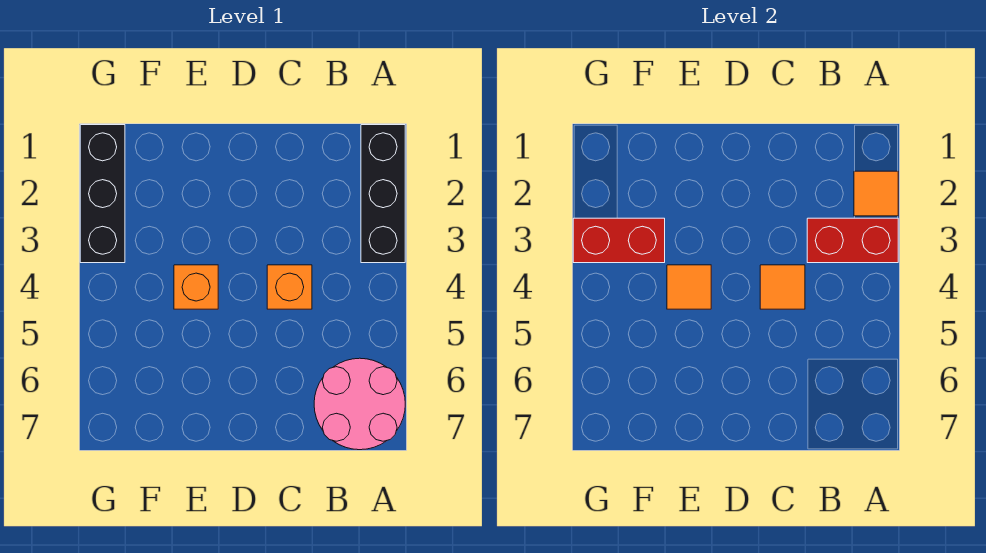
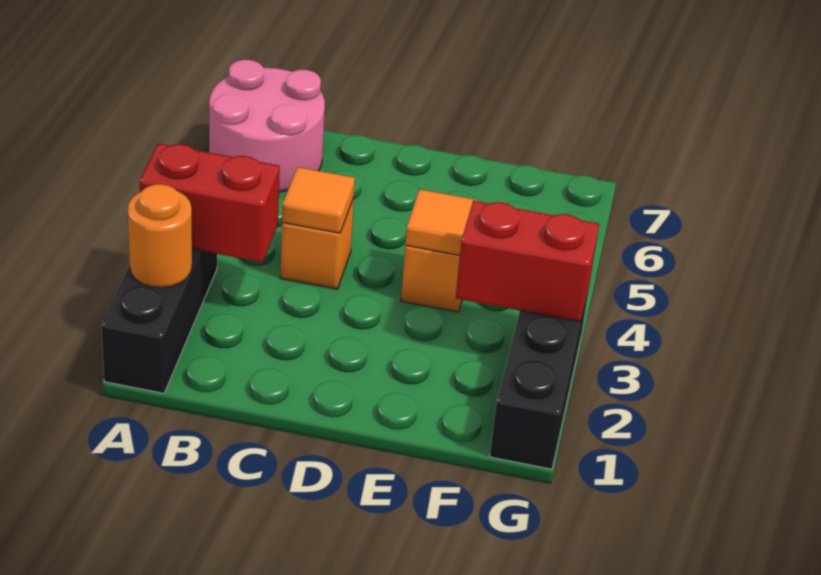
orange 1x1 tile [854,171,898,216] -> orange 1x1 round brick [128,184,192,288]

